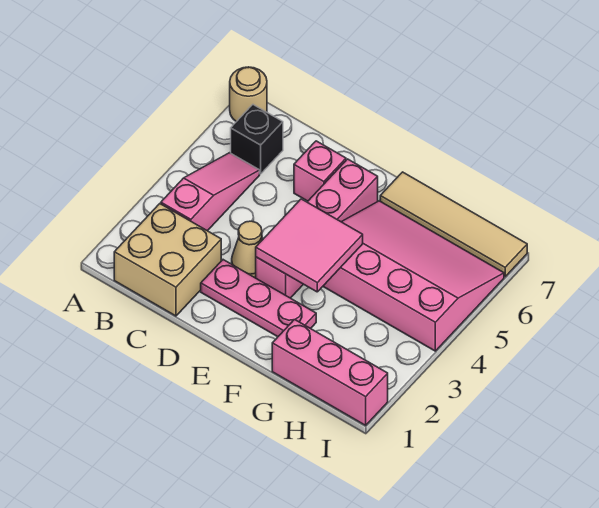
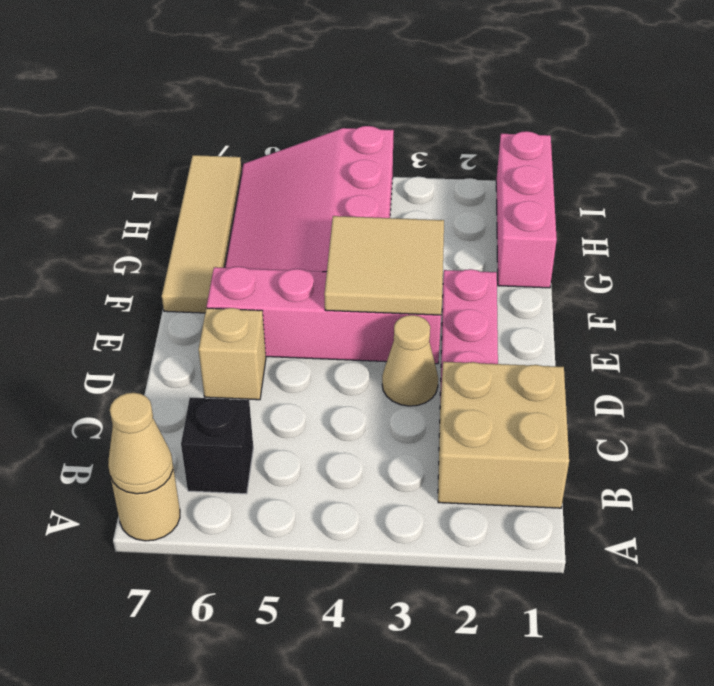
none -> tan 1x1 cone [108,393,173,494]
pink 1x3 slope [161,153,260,231] -> none
pink 1x1 brick [294,141,346,201] -> tan 1x1 brick [199,308,266,400]
pink 2x2 tile [256,199,363,292] -> tan 2x2 tile [324,216,444,315]

